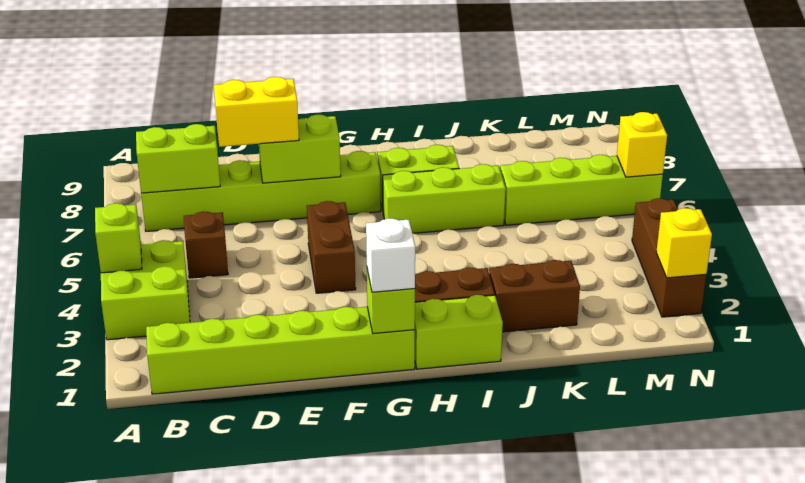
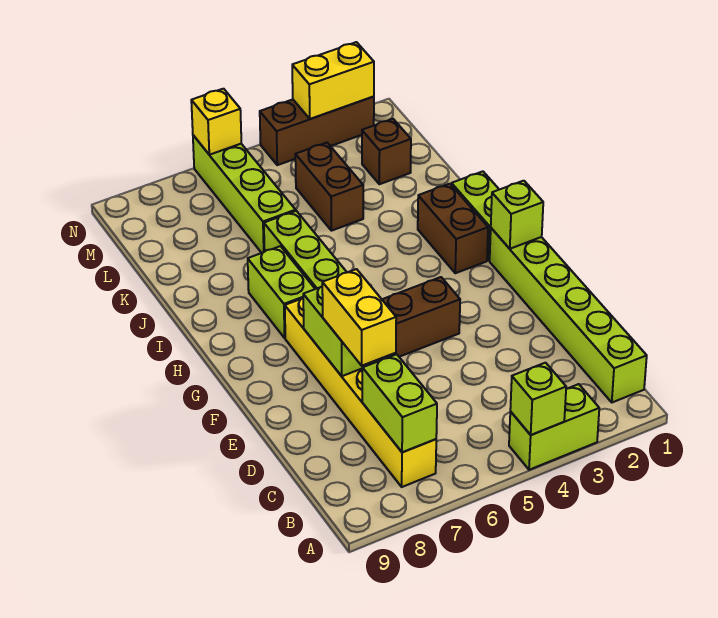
lime 2x2 brick [101,240,190,340] -> lime 1x2 brick [509,384,599,470]
lime 1x6 brick [141,151,381,231] -> yellow 1x6 brick [285,298,436,487]
brown 1x1 brick [184,211,228,278] -> brown 1x1 brick moved to [362,119,411,184]
white 1x1 brick [366,218,415,292] -> none
brown 1x2 brick [489,260,580,332] -> brown 1x2 brick moved to [295,143,363,231]
yellow 1x1 brick [656,208,712,278] -> yellow 1x2 brick [292,42,374,119]

